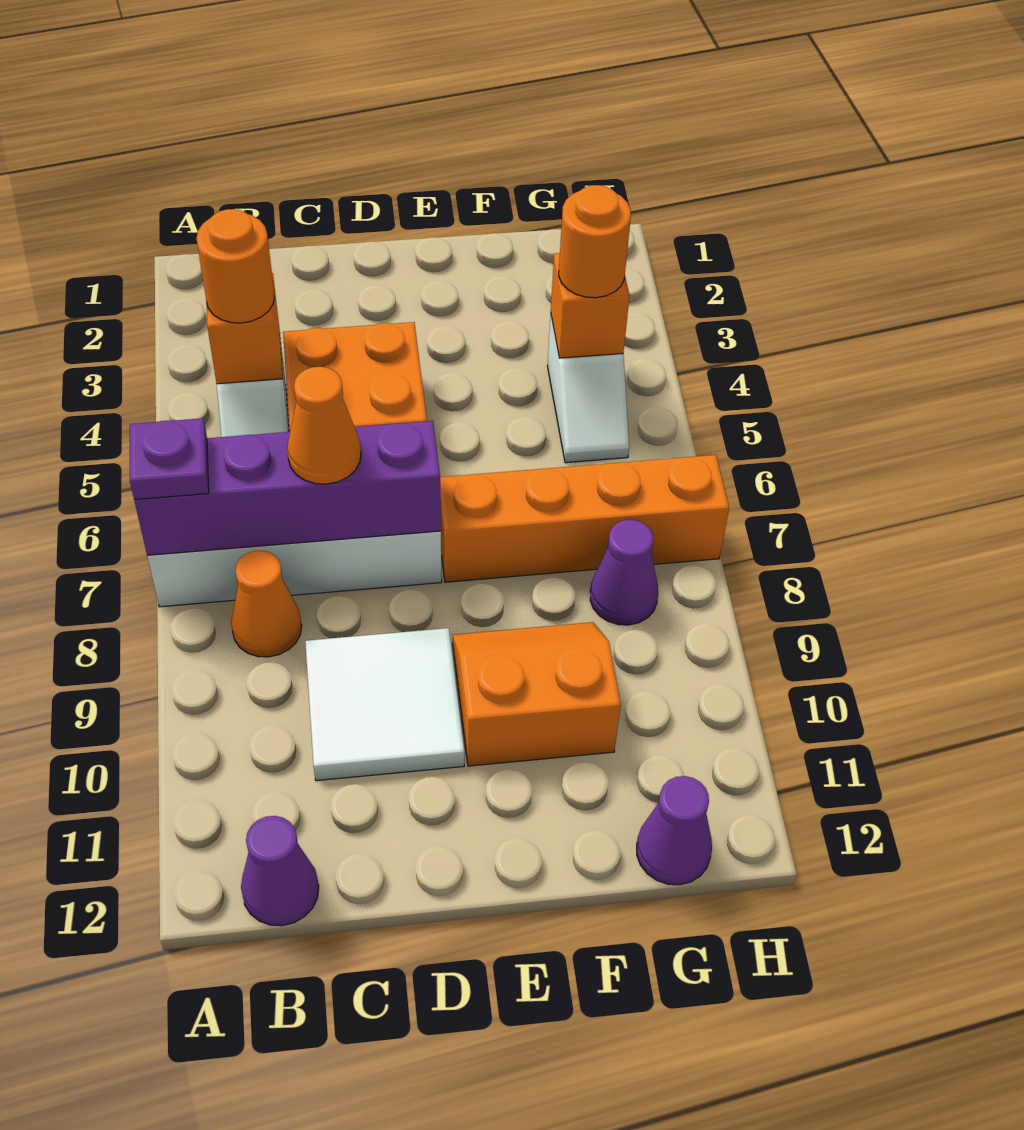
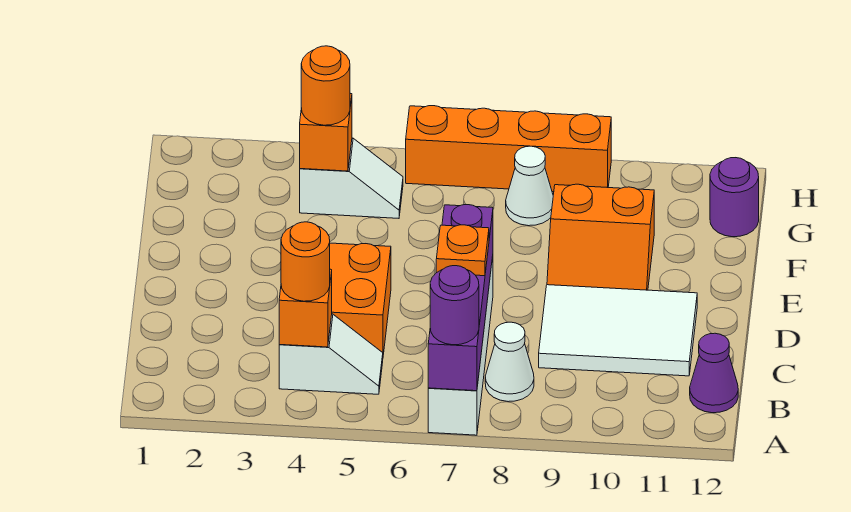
purple 1x1 plate [130,418,209,500] -> purple 1x1 round brick [430,266,479,345]
orange 1x1 cone [231,550,302,657] -> white 1x1 cone [485,322,534,402]
orange 1x1 cone [287,367,361,484] -> orange 1x1 plate [436,225,489,276]
white 2x2 tile [305,628,464,781] -> white 2x3 tile [539,285,697,376]
orange 1x4 brick [440,455,729,582] -> orange 1x4 brick turned to [406,106,611,192]
orange 2x2 slope [453,622,621,766] -> orange 2x2 slope turned to [547,184,654,290]
purple 1x1 cone [590,520,658,625] -> white 1x1 cone [506,146,553,226]
purple 1x1 cone [637,776,712,885] -> purple 1x1 round brick [710,158,759,237]

